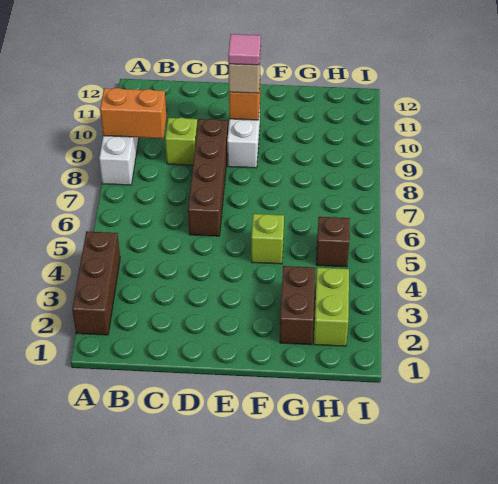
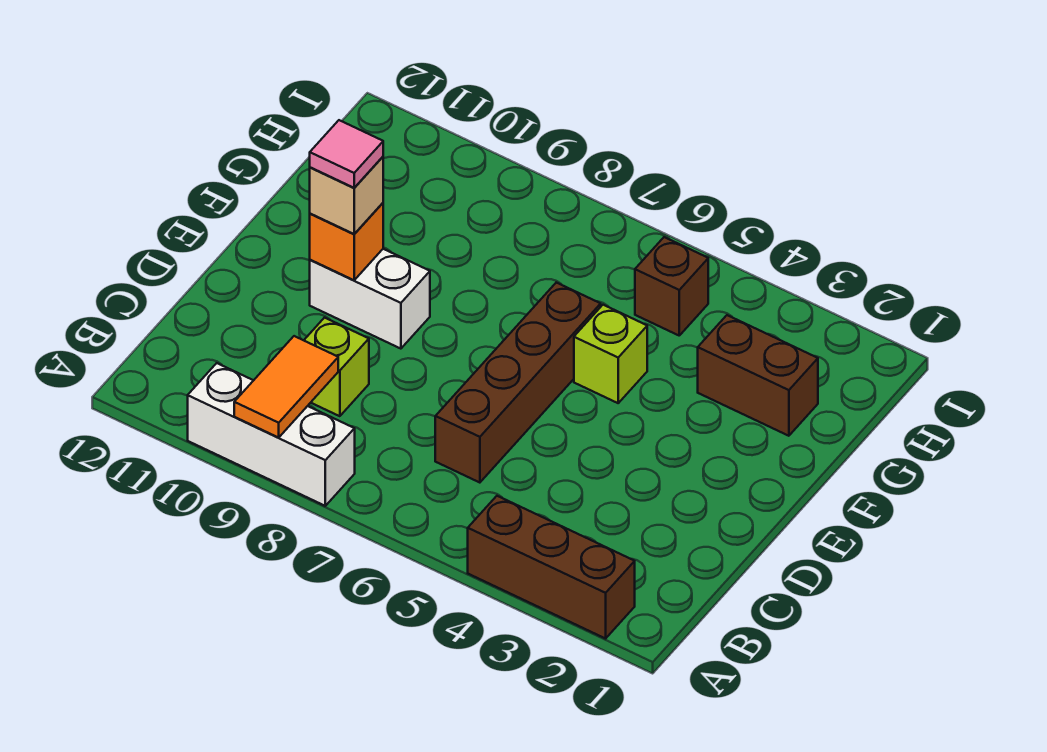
orange 1x2 brick [100,88,167,138] -> orange 1x2 tile [234,336,338,438]
brown 1x4 brick [188,119,228,236] -> brown 1x4 brick turned to [435,283,601,483]
lime 1x2 brick [314,268,349,346] -> none

